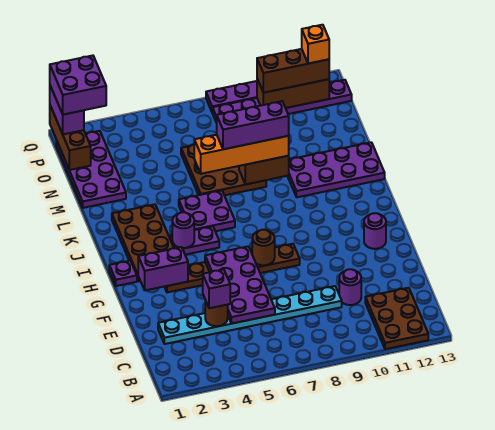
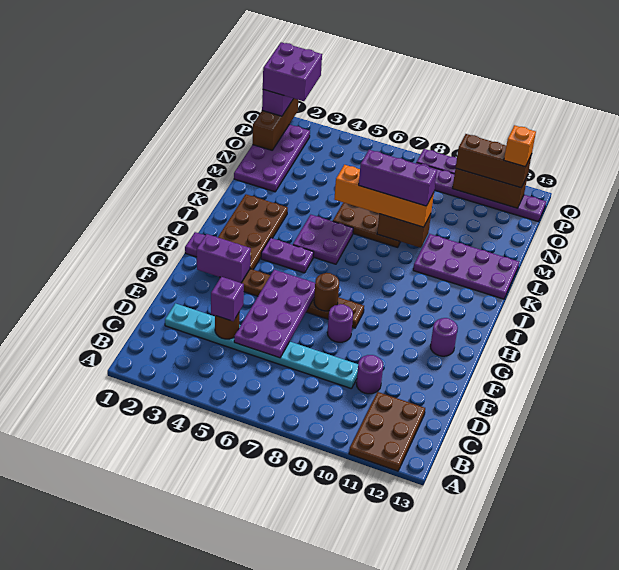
purple 1x1 round brick [172,212,194,248] -> purple 1x1 round brick moved to [327,304,353,342]

